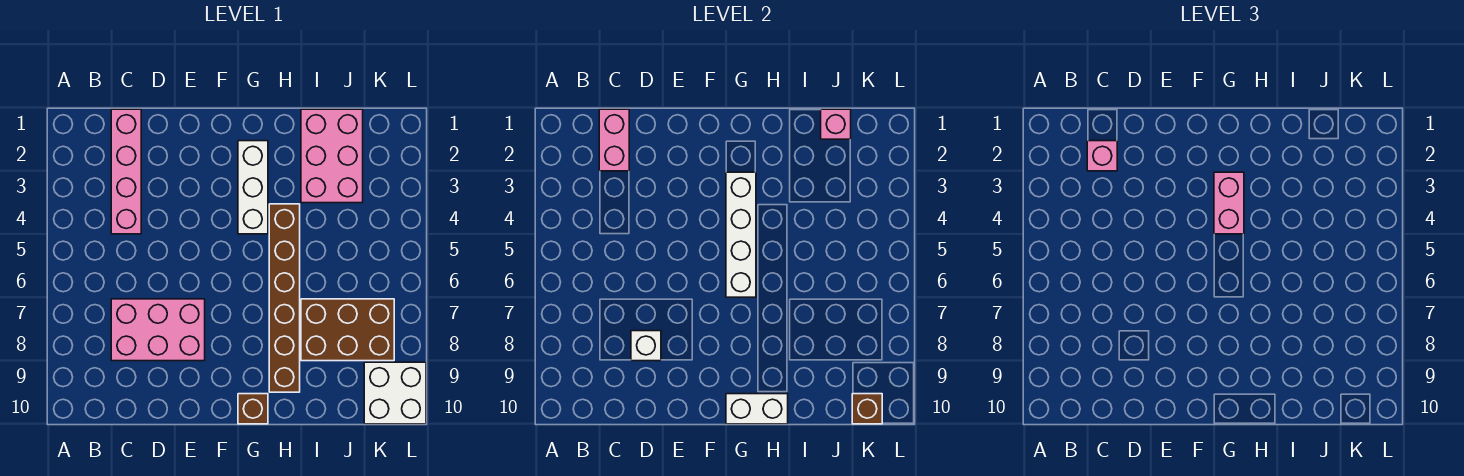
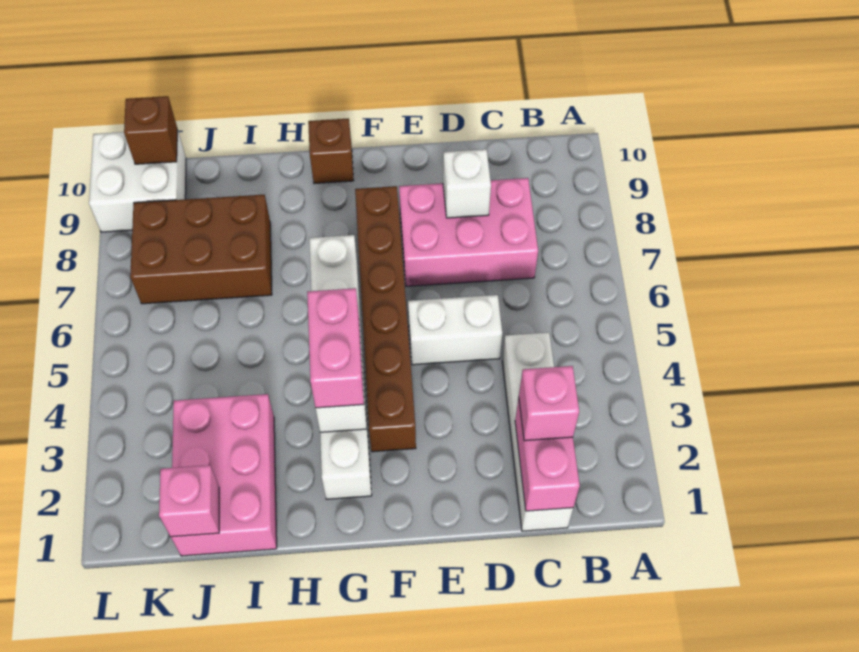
pink 1x4 brick [111,109,141,234] -> white 1x4 brick [502,333,573,531]
white 1x2 brick [726,394,788,424] -> white 1x2 brick moved to [408,295,502,365]
brown 1x6 brick [269,204,300,392] -> brown 1x6 brick moved to [355,186,416,452]

